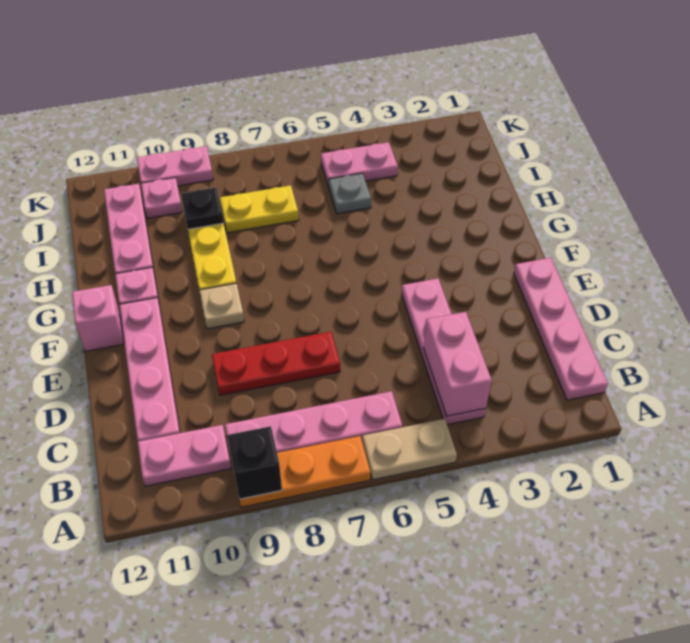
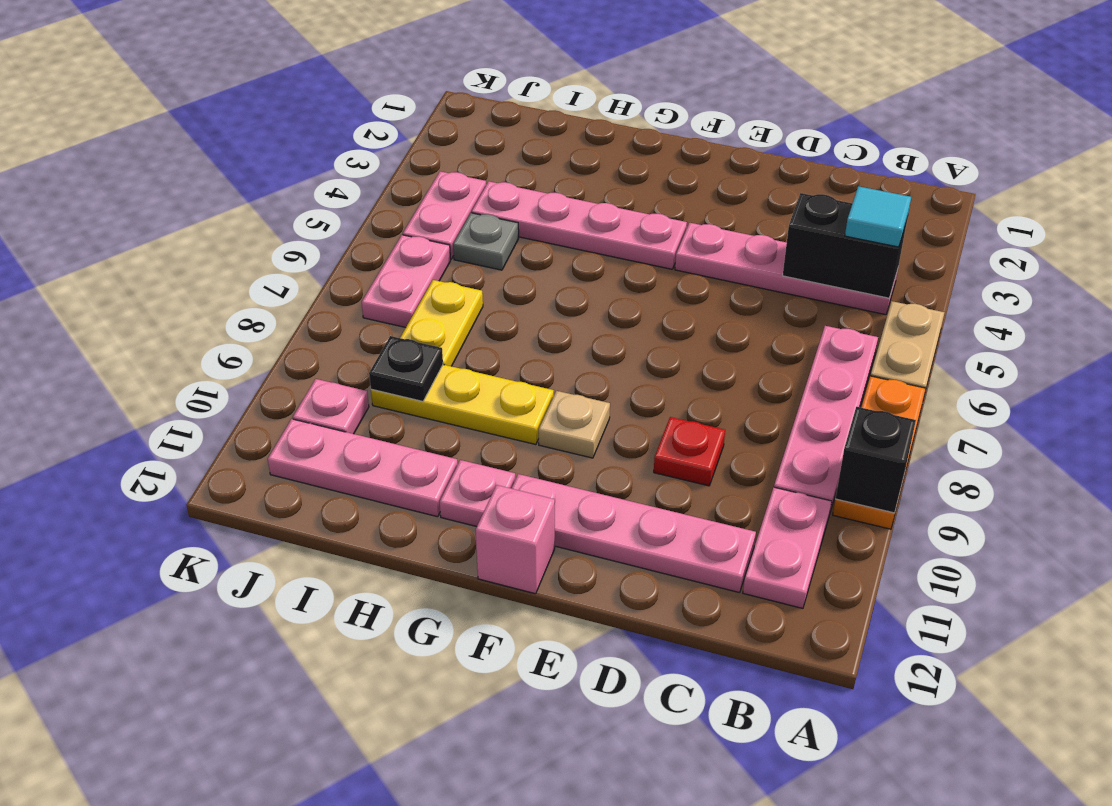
pink 1x4 plate [514,258,608,400] -> pink 1x4 plate moved to [472,181,687,269]
pink 1x2 brick [424,312,492,416] -> black 1x2 brick [783,193,908,298]
none -> cyan 1x1 tile [845,186,911,247]
red 1x3 plate [212,332,340,395] -> red 1x1 plate [654,417,725,486]
pink 1x2 plate [137,146,213,186] -> pink 1x2 plate moved to [362,235,451,327]

